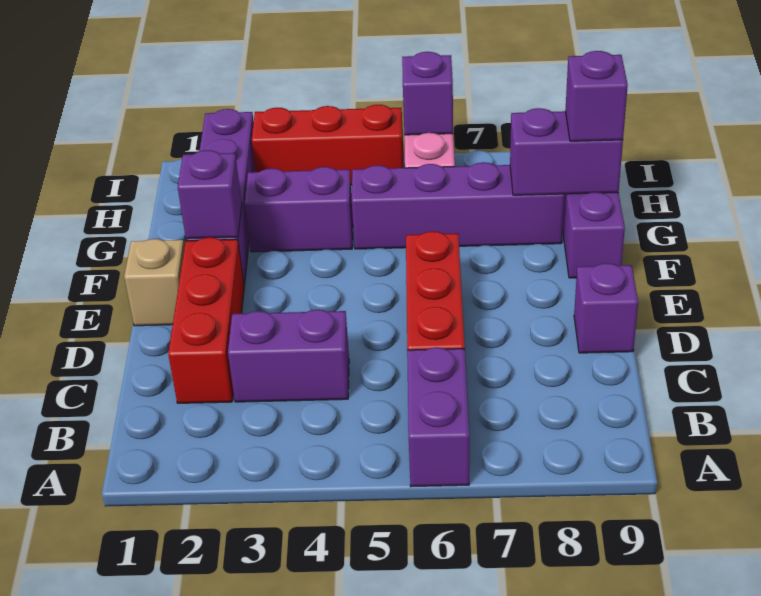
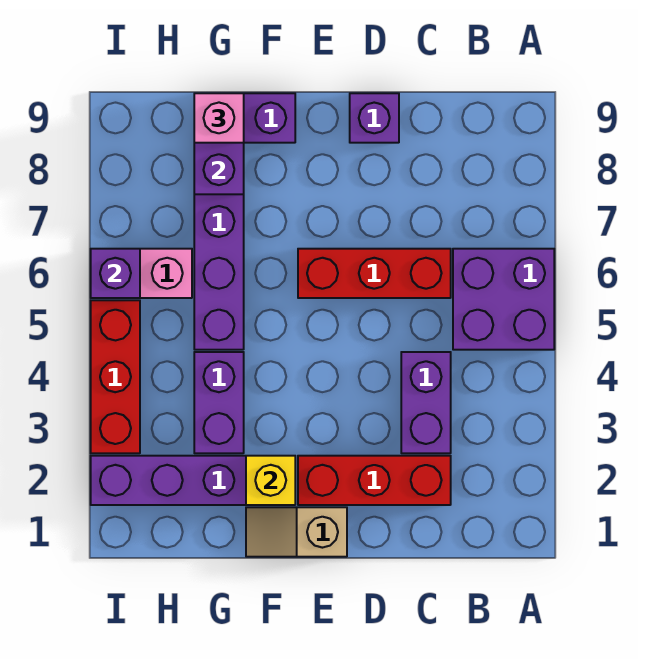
purple 1x2 brick [407,347,469,487] -> purple 2x2 brick [453,249,554,350]
purple 1x1 brick [178,150,242,239] -> yellow 1x1 brick [246,456,295,505]
purple 1x1 brick [565,51,628,141] -> pink 1x1 brick [194,93,244,143]

